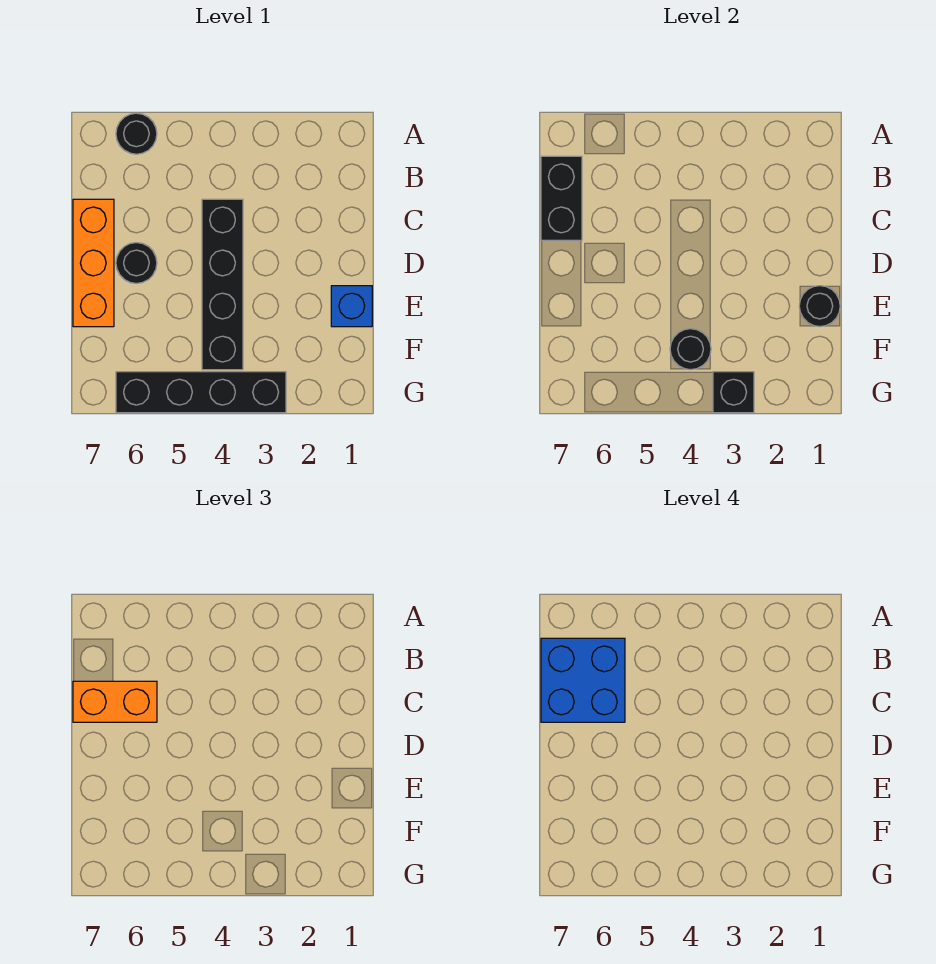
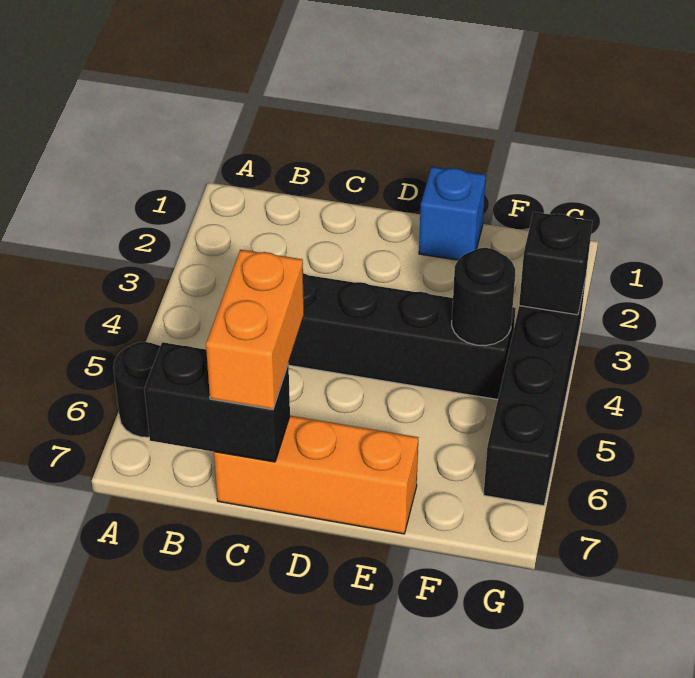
blue 2x2 brick [541,638,625,722] -> none
black 1x1 round brick [116,243,157,283] -> none
black 1x1 round brick [799,286,840,327] -> none

